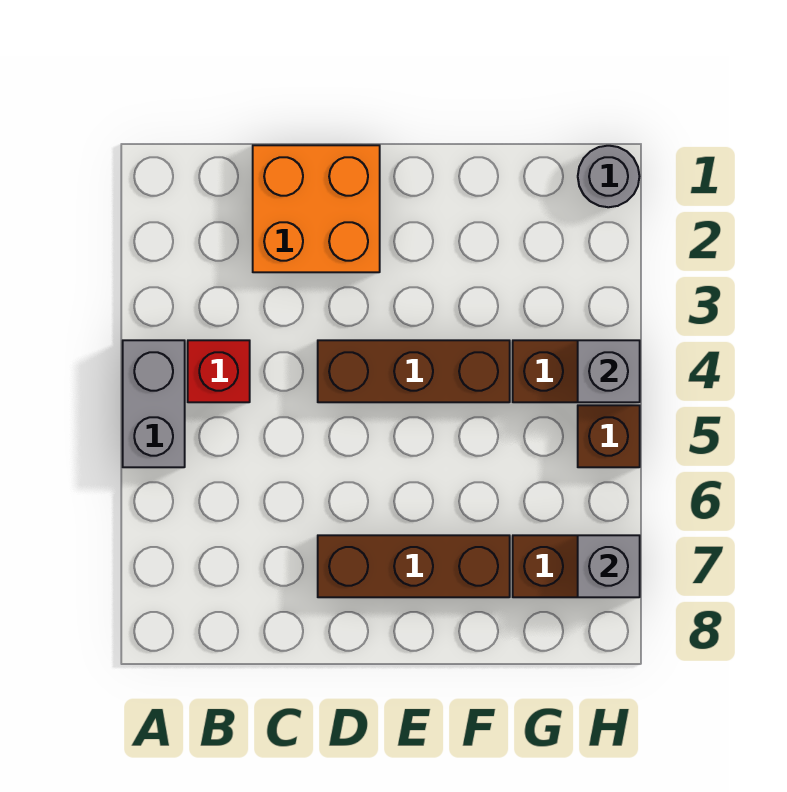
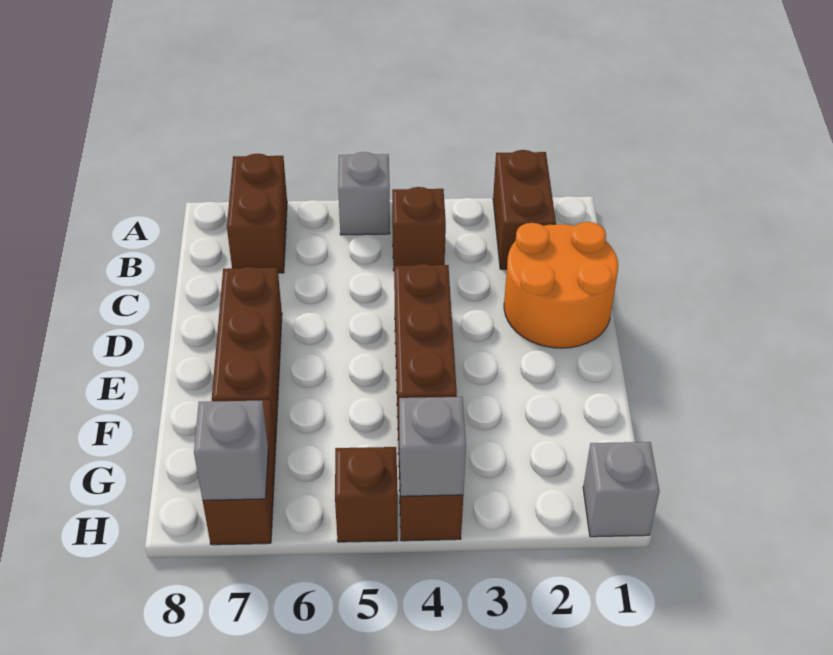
none -> brown 1x2 brick [493,150,556,269]
grey 1x2 brick [123,340,185,467] -> grey 1x1 brick [338,152,390,235]
none -> brown 1x2 brick [227,154,287,273]
red 1x1 brick [188,340,250,402] -> brown 1x1 brick [392,187,446,270]
orange 2x2 brick [253,145,380,272] -> orange 2x2 round brick [504,222,618,348]
grey 1x1 round brick [578,146,639,207] -> grey 1x1 brick [583,442,660,537]

